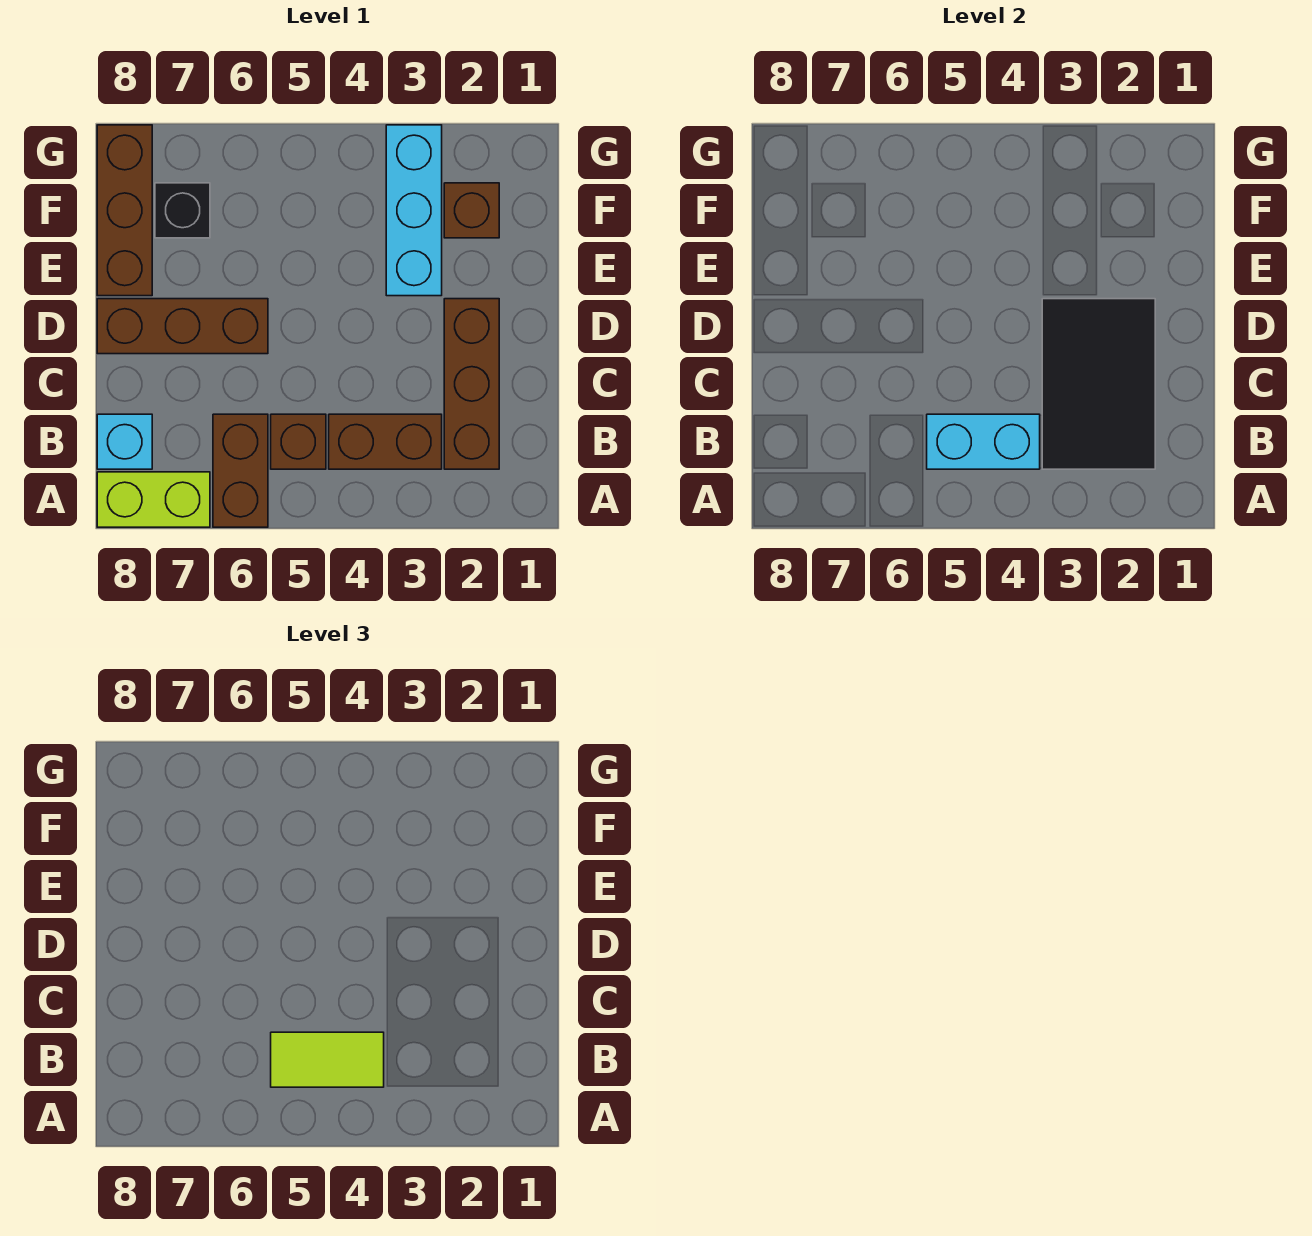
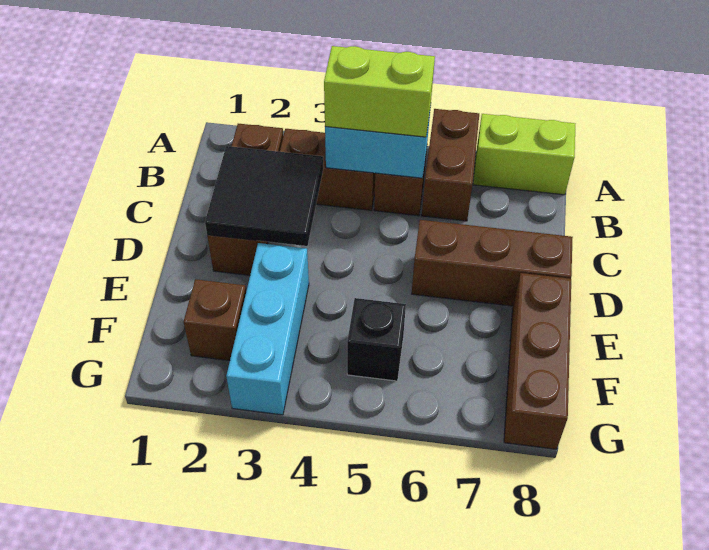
black 2x3 tile [1042,299,1155,469] -> black 2x2 tile [205,146,323,246]
lime 1x2 tile [271,1032,384,1087] -> lime 1x2 brick [324,46,435,137]
cyan 1x1 brick [97,414,152,469] -> none
black 1x1 brick [155,183,210,238] -> black 1x1 brick moved to [347,298,406,381]

